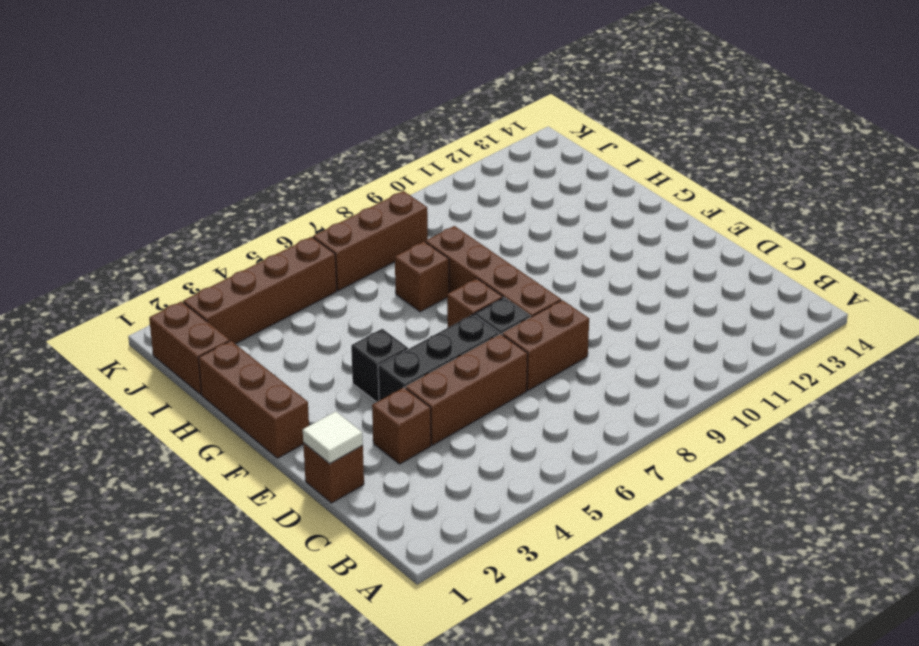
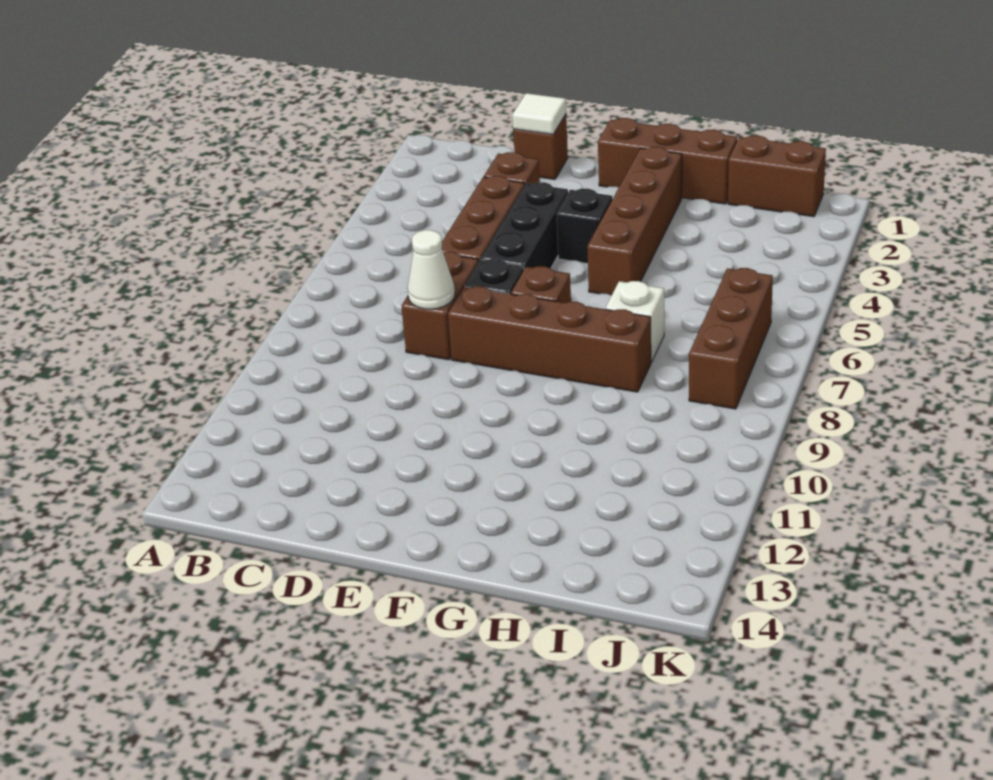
none -> white 1x1 cone [408,230,455,309]
brown 1x1 brick [395,242,449,312] -> white 1x1 brick [605,281,664,362]
brown 1x4 brick [183,237,337,344] -> brown 1x4 brick moved to [587,147,682,295]

